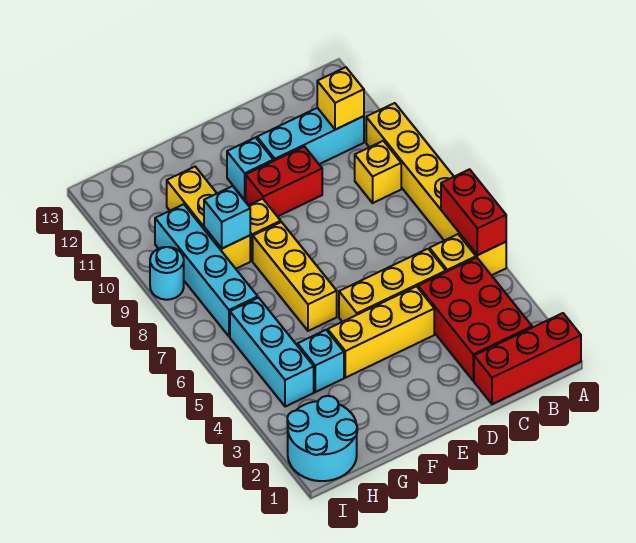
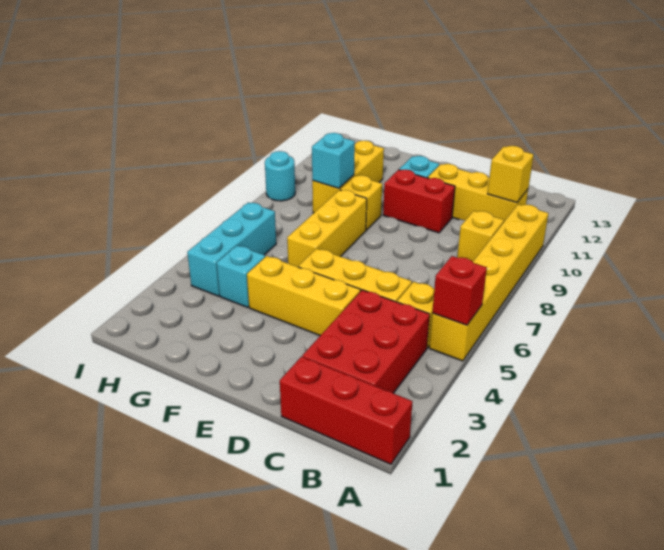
red 1x2 brick [441,169,506,255] -> red 1x1 brick [432,256,487,325]
cyan 1x3 brick [257,108,364,164] -> yellow 1x3 brick [428,164,528,221]
cyan 2x2 round brick [287,396,357,481] -> none
cyan 1x4 brick [155,204,258,337] -> none

